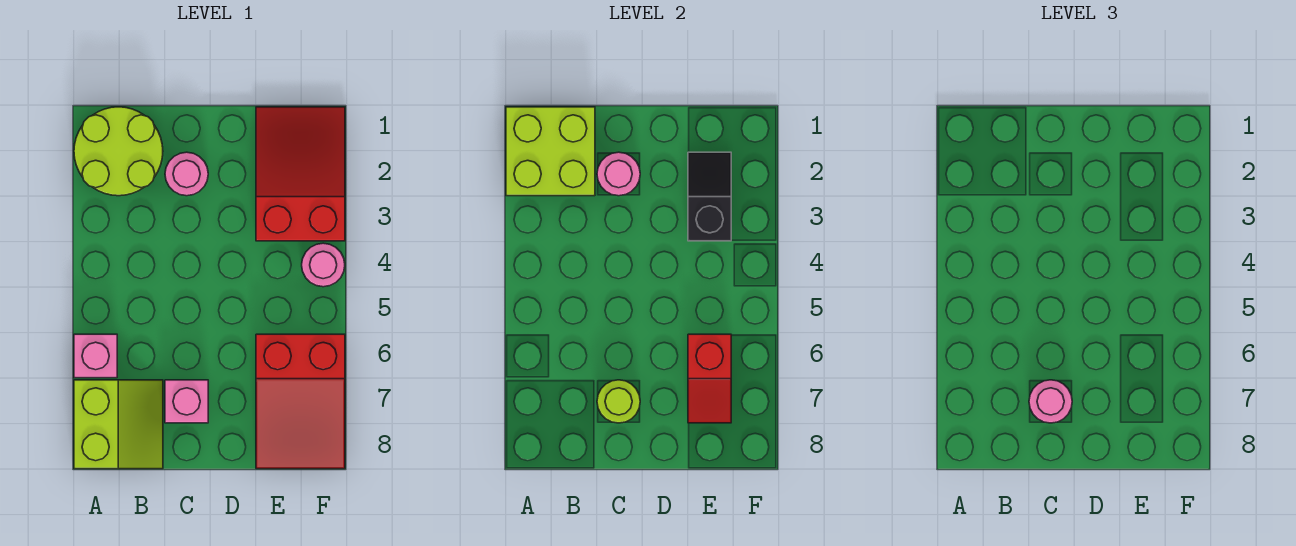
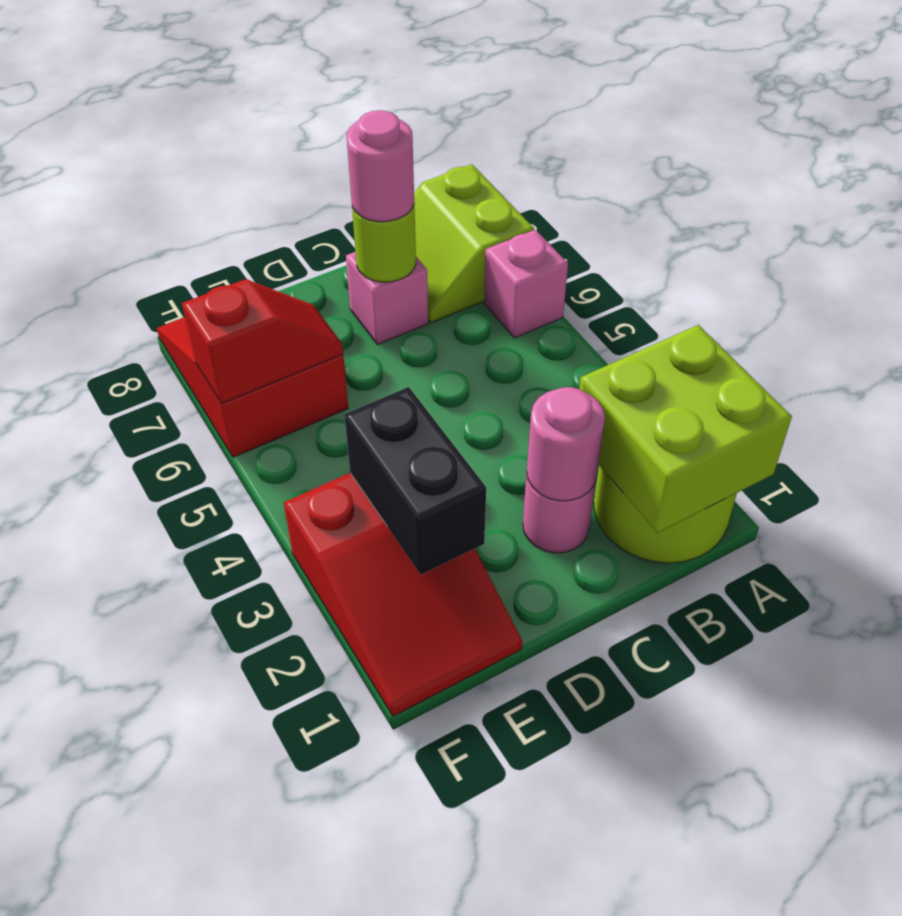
black 1x2 slope [688,152,731,241] -> black 1x2 brick [344,387,486,574]
red 1x2 slope [688,334,731,423] -> red 1x2 slope turned to [182,279,343,403]
pink 1x1 round brick [302,243,345,287] -> none

